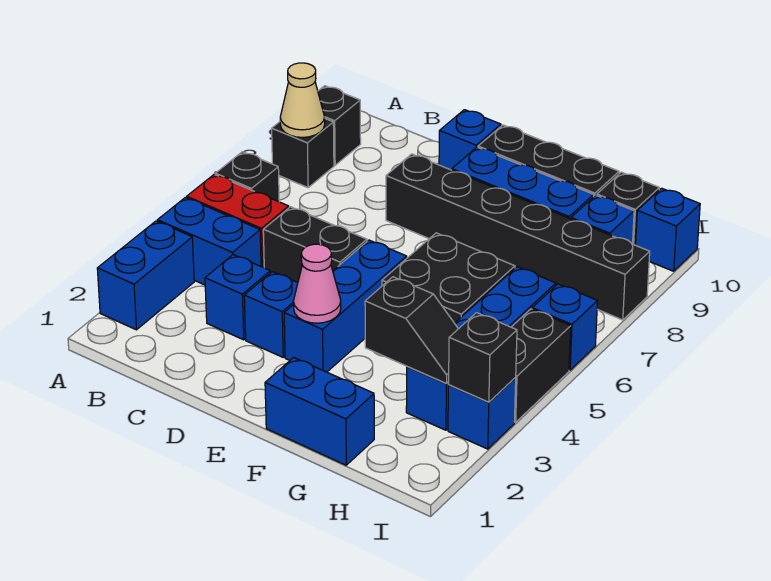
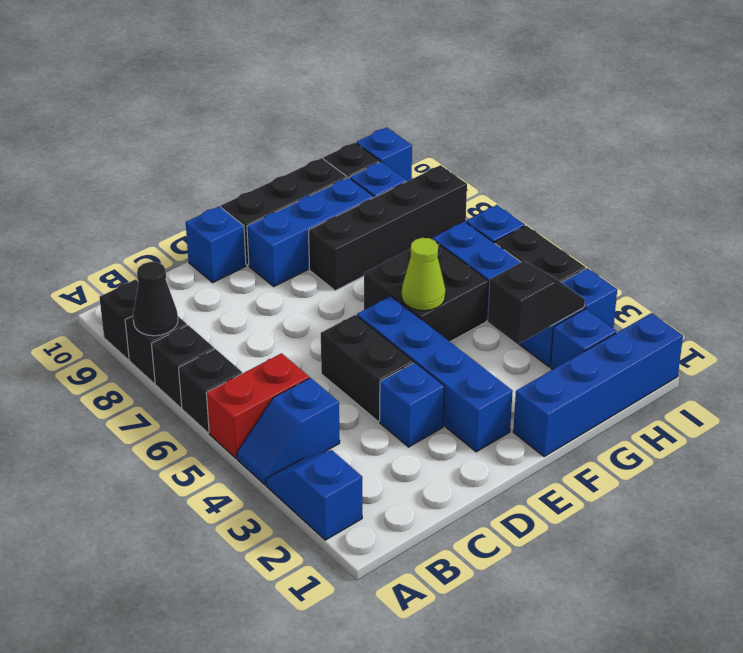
blue 1x2 brick [97,221,194,330] -> blue 1x2 slope [266,450,362,540]
blue 1x2 brick [157,197,261,285] -> blue 1x2 slope [237,378,340,485]
tan 1x1 cone [280,63,325,137] -> black 1x1 cone [133,262,178,336]
blue 1x1 brick [205,255,270,340] -> blue 1x1 brick moved to [551,309,617,370]
black 1x2 brick [263,207,367,282] -> black 1x2 brick turned to [321,315,413,422]
black 1x6 brick [386,154,650,320] -> black 1x4 brick [309,165,467,291]
blue 1x3 brick [284,240,407,372] -> blue 1x4 brick [357,296,513,452]
pink 1x1 cone [293,244,341,323] -> none
blue 1x2 brick [265,358,374,465] -> blue 1x4 brick [513,313,683,457]
none -> lime 1x1 cone [402,238,445,311]
black 1x1 brick [449,313,517,402] -> black 1x1 brick moved to [152,325,214,408]

